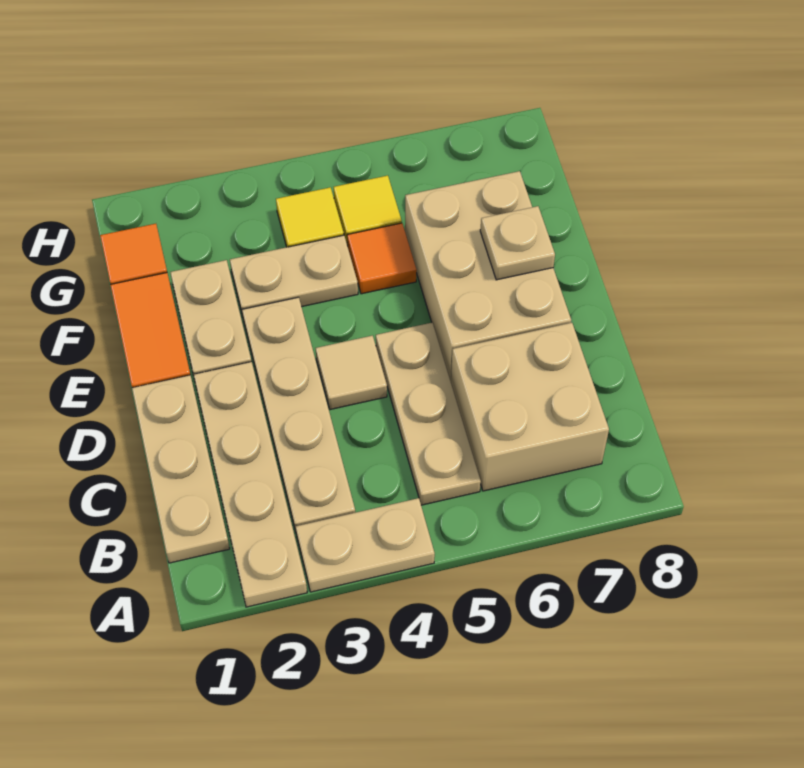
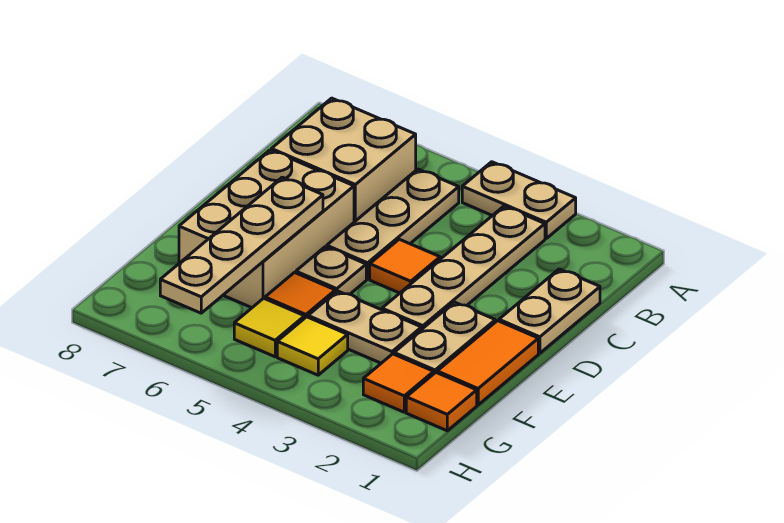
tan 1x4 plate [194,362,307,607] -> tan 1x4 plate moved to [160,177,323,313]
tan 1x3 plate [132,375,230,563] -> tan 1x2 plate [499,269,600,353]
tan 1x1 tile [316,336,387,410] -> orange 1x1 tile [370,239,440,293]
tan 1x1 plate [480,206,555,280] -> tan 1x1 plate moved to [296,247,366,294]
none -> orange 1x1 tile [363,354,434,412]

